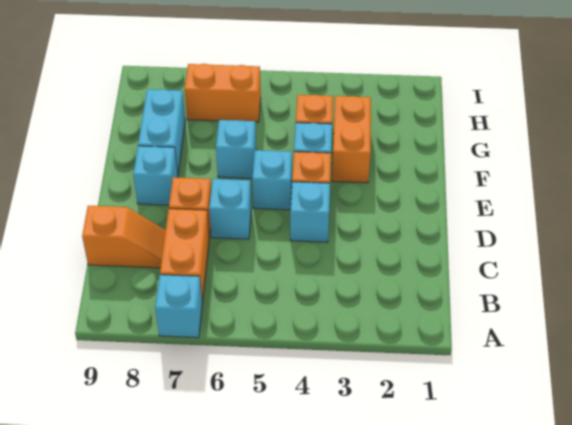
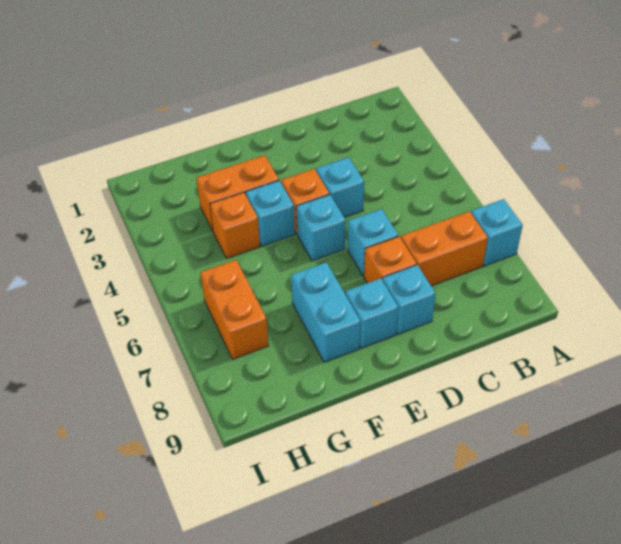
orange 1x2 slope [82,206,166,268] -> none
cyan 1x1 brick [216,120,256,178] -> cyan 1x1 brick moved to [383,265,436,334]
cyan 1x2 brick [138,89,185,173] -> cyan 1x2 brick turned to [291,262,360,362]

